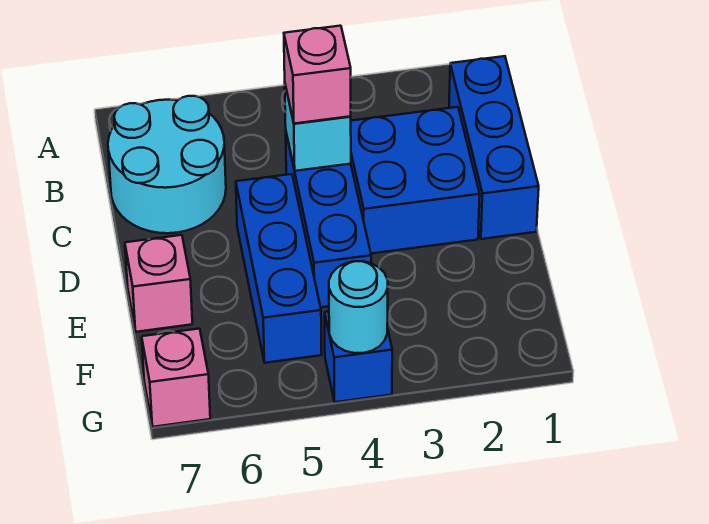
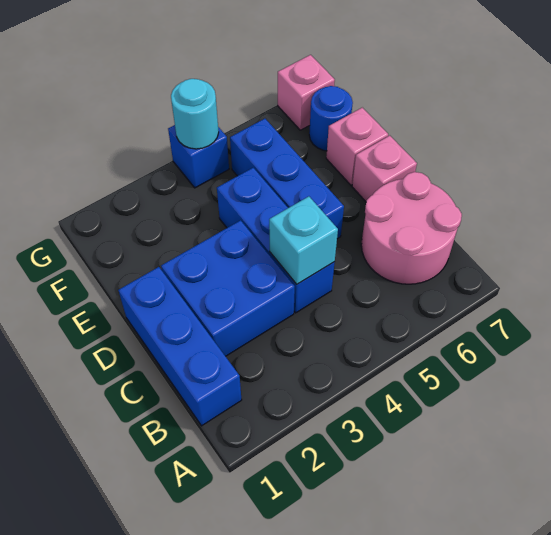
cyan 2x2 round brick [108,96,226,233] -> pink 2x2 round brick [361,172,462,284]
pink 1x1 brick [284,26,351,124] -> pink 1x1 brick moved to [352,136,417,201]
none -> blue 1x1 round brick [309,86,353,151]

